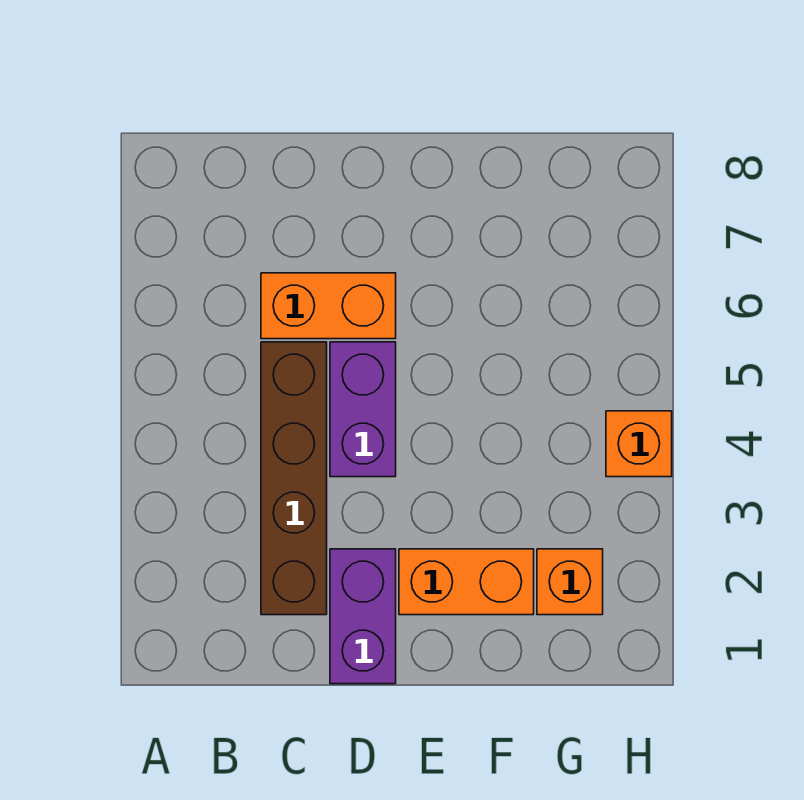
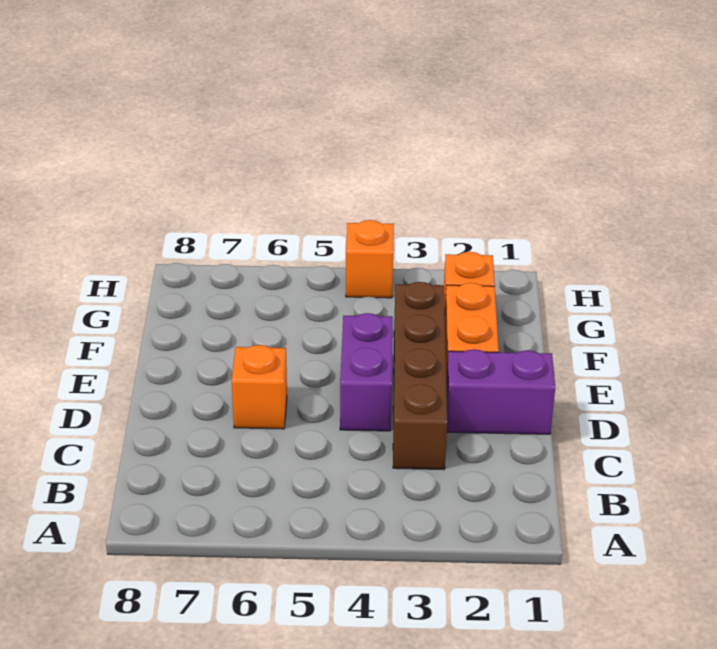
brown 1x4 brick [261,342,327,615] -> brown 1x4 brick turned to [393,282,447,469]
orange 1x2 brick [261,273,396,339] -> orange 1x1 brick [232,345,287,429]
purple 1x2 brick [330,342,396,477] -> purple 1x2 brick turned to [340,313,393,431]

